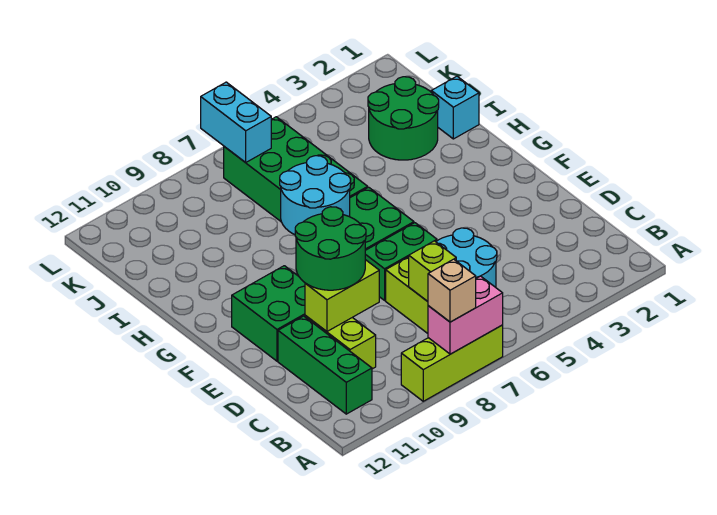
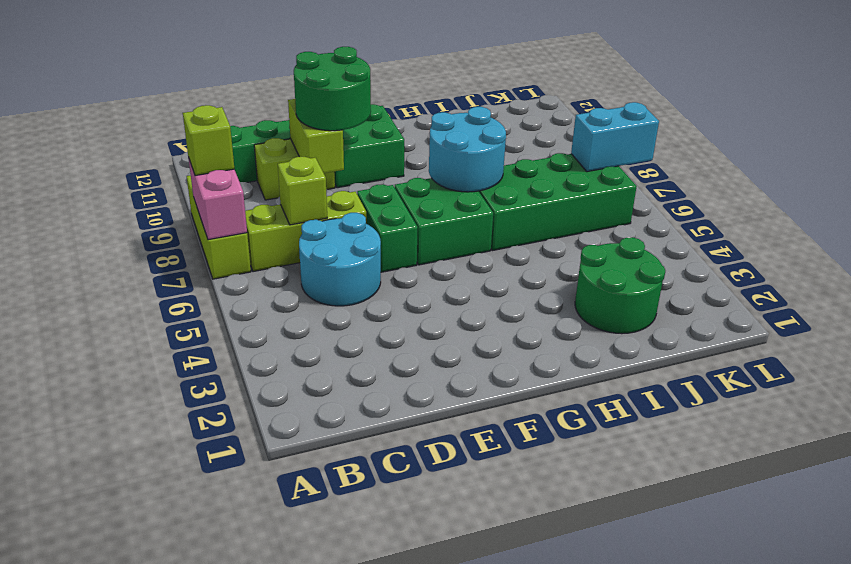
tan 1x1 brick [428,259,476,322] -> lime 1x1 brick [183,105,234,176]
cyan 1x1 brick [431,76,479,139] -> none

